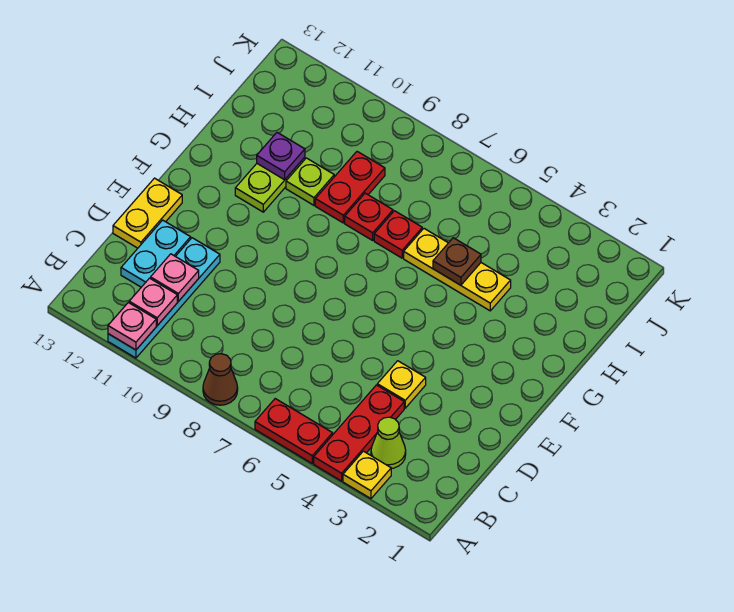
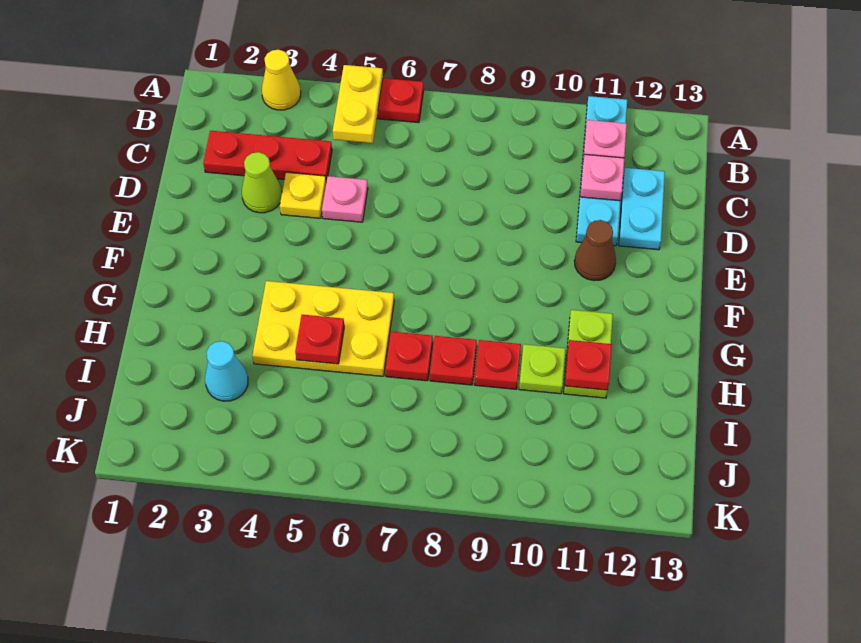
yellow 1x1 plate [343,451,391,499] -> yellow 1x1 cone [262,50,301,110]
red 1x3 plate [314,385,404,481] -> red 1x3 plate turned to [203,131,332,182]
brown 1x1 cone [203,354,238,405] -> brown 1x1 cone moved to [574,220,616,281]
pink 1x1 plate [108,303,156,350] -> pink 1x1 plate moved to [322,176,368,222]
lime 1x1 cone [371,417,406,468] -> lime 1x1 cone moved to [242,152,282,213]
yellow 1x2 plate [113,178,182,248] -> yellow 1x2 plate moved to [333,65,383,143]
yellow 1x3 plate [404,229,511,311] -> yellow 2x3 plate [252,281,394,376]
brown 1x1 plate [433,238,481,285] -> red 1x1 plate [295,315,344,364]
red 1x2 plate [315,152,385,223] -> red 1x1 plate [474,340,521,389]
purple 1x1 plate [257,133,305,180] -> red 1x1 plate [565,340,612,390]
none -> cyan 1x1 cone [205,341,248,401]

